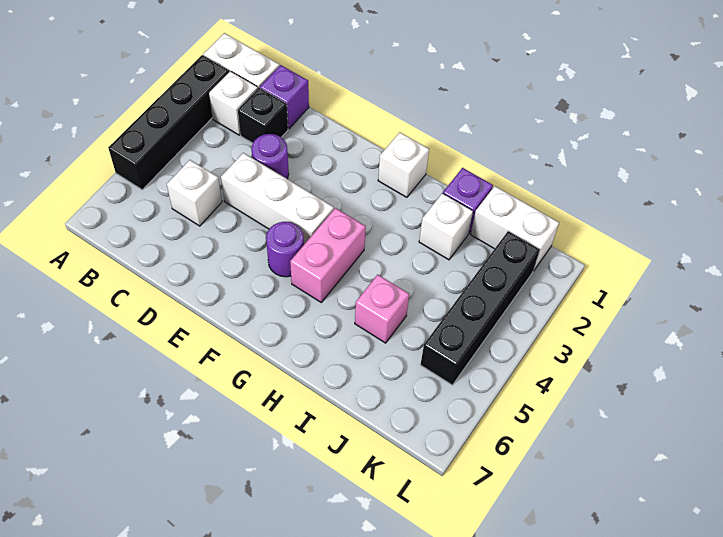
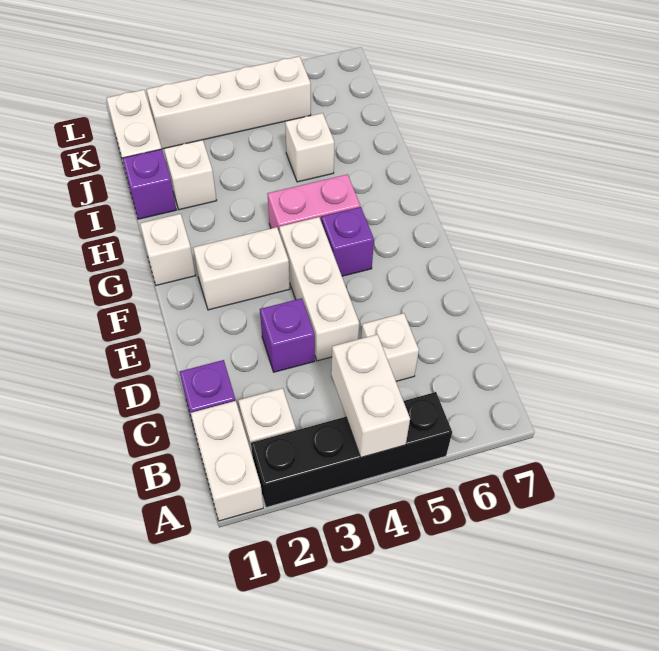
none -> white 1x2 brick [331,334,410,457]
black 1x1 brick [238,88,288,143] -> none
purple 1x1 round brick [252,134,289,179] -> purple 1x1 brick [260,298,315,372]
none -> white 1x2 brick [193,227,290,310]
purple 1x1 round brick [266,222,304,277] -> purple 1x1 brick [321,207,374,276]
pink 1x1 brick [355,275,409,343] -> white 1x1 brick [285,113,334,182]
black 1x4 brick [420,231,540,385] -> white 1x4 brick [146,56,311,149]

